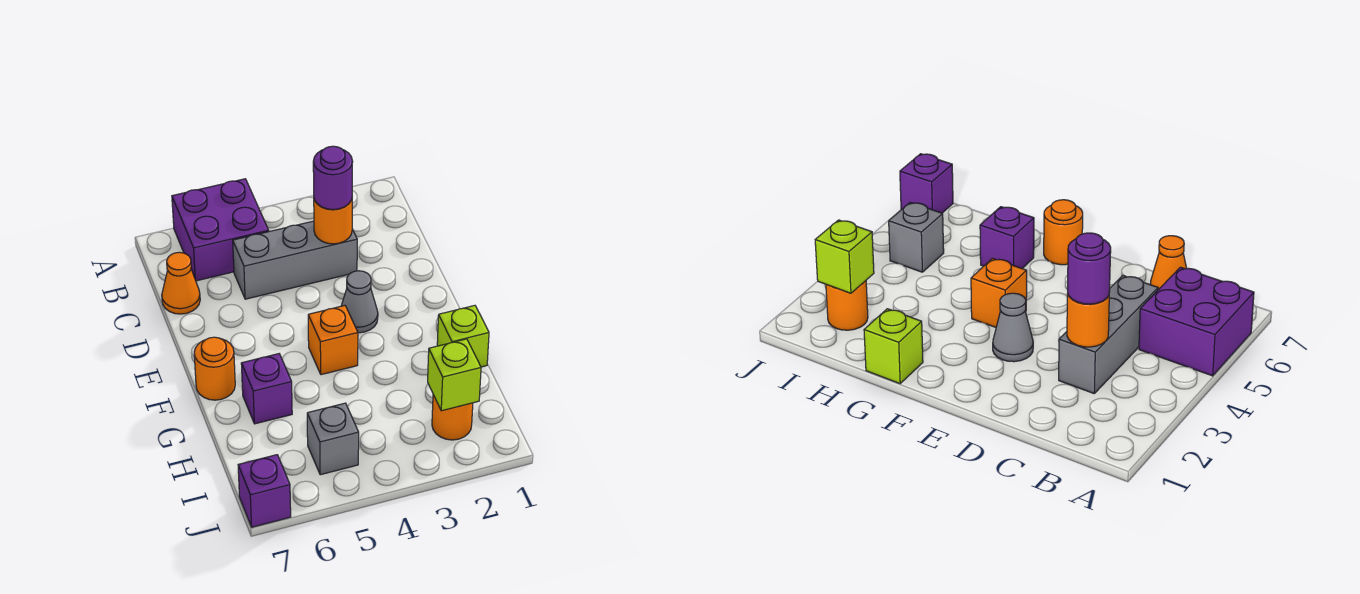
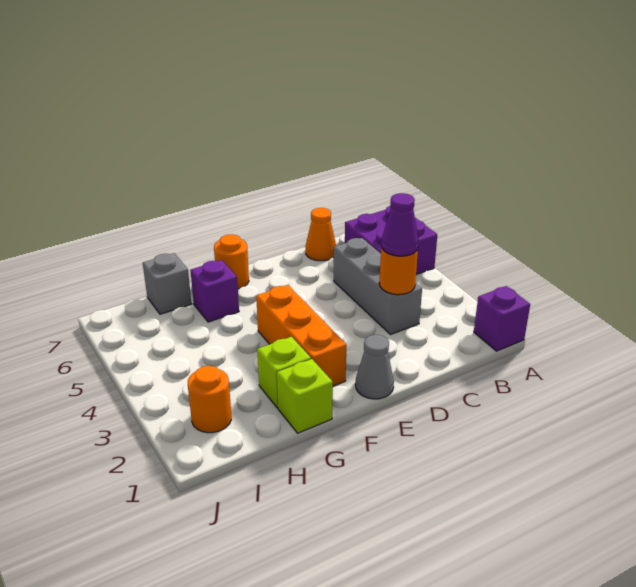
purple 1x1 round brick [313,146,353,210] -> purple 1x1 cone [381,193,419,256]
grey 1x1 cone [341,271,378,333] -> grey 1x1 cone moved to [355,335,394,399]
orange 1x1 brick [308,306,358,375] -> orange 1x3 brick [256,285,346,386]
lime 1x1 brick [428,339,481,411] -> lime 1x1 brick moved to [257,337,311,408]
grey 1x1 brick [307,403,359,475] -> grey 1x1 brick moved to [143,253,192,314]
purple 1x1 brick [238,455,291,527] -> purple 1x1 brick moved to [474,286,530,351]

